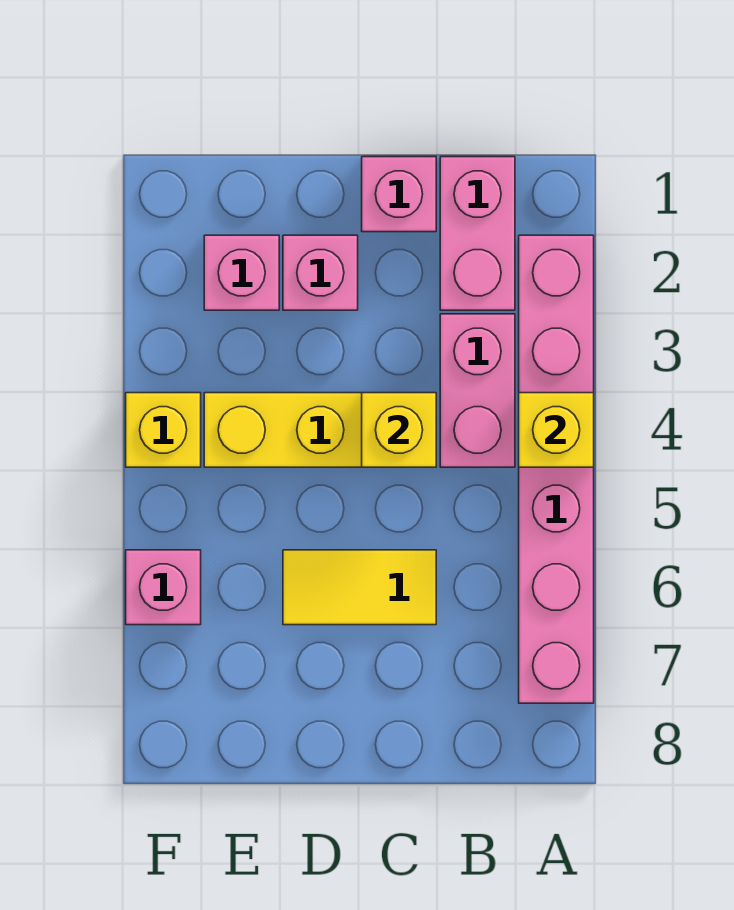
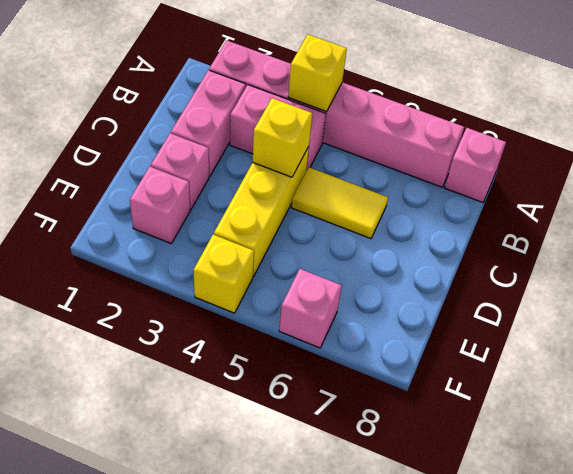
pink 1x2 brick [440,157,515,310] -> pink 1x2 brick turned to [171,70,246,176]
pink 1x1 brick [362,157,436,232] -> pink 1x1 brick moved to [445,128,506,203]
yellow 1x2 tile [283,550,436,625] -> yellow 1x2 tile turned to [292,167,388,239]

